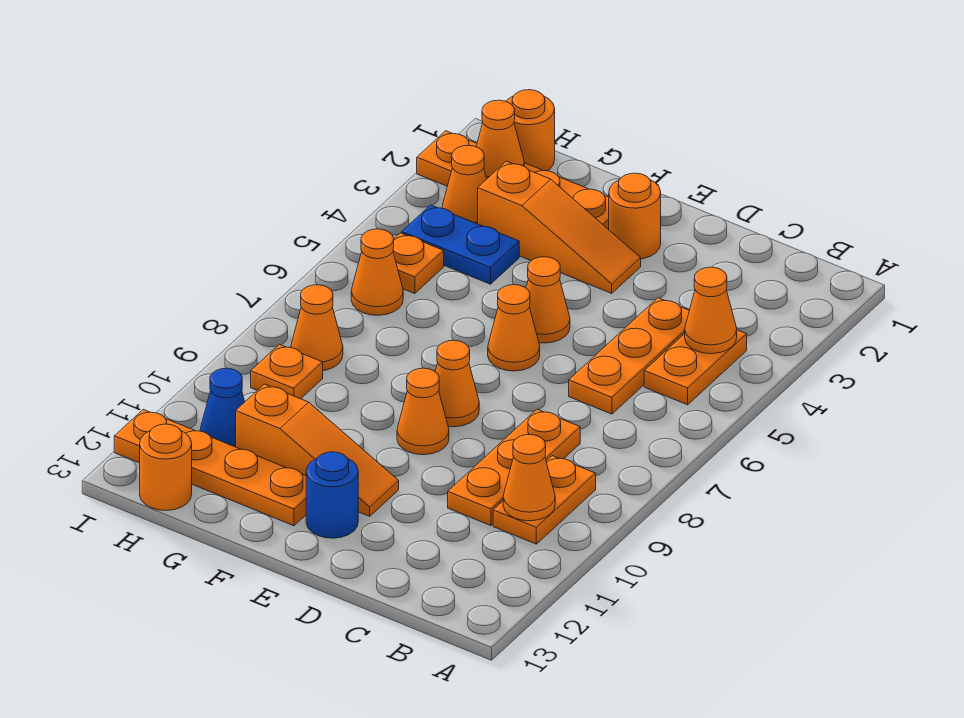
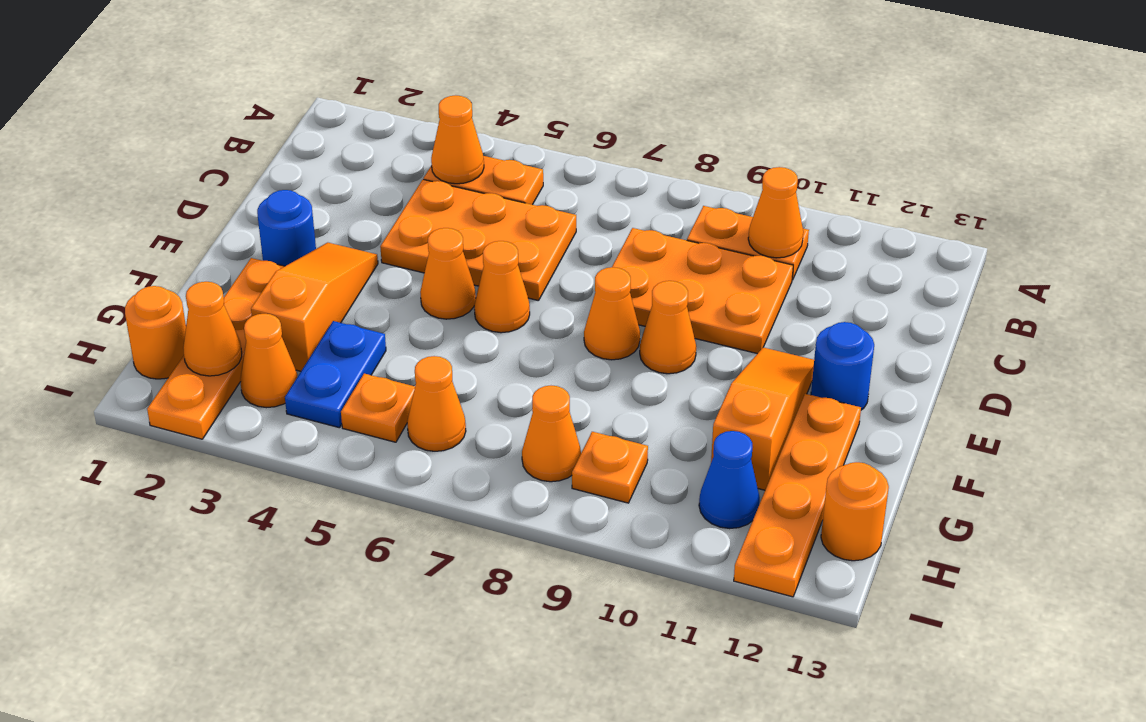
orange 1x3 plate [569,298,689,414] -> orange 2x3 plate [380,179,576,301]
orange 1x3 plate [448,409,580,526] -> orange 2x3 plate [612,228,793,354]
orange 1x1 round brick [609,173,661,259] -> blue 1x1 round brick [257,190,316,266]

